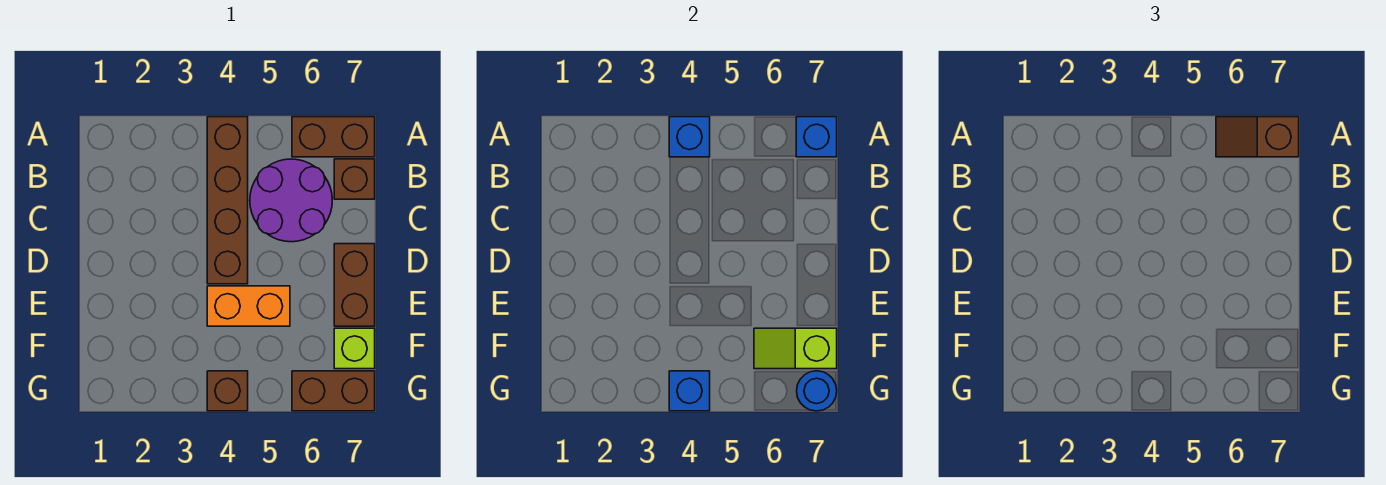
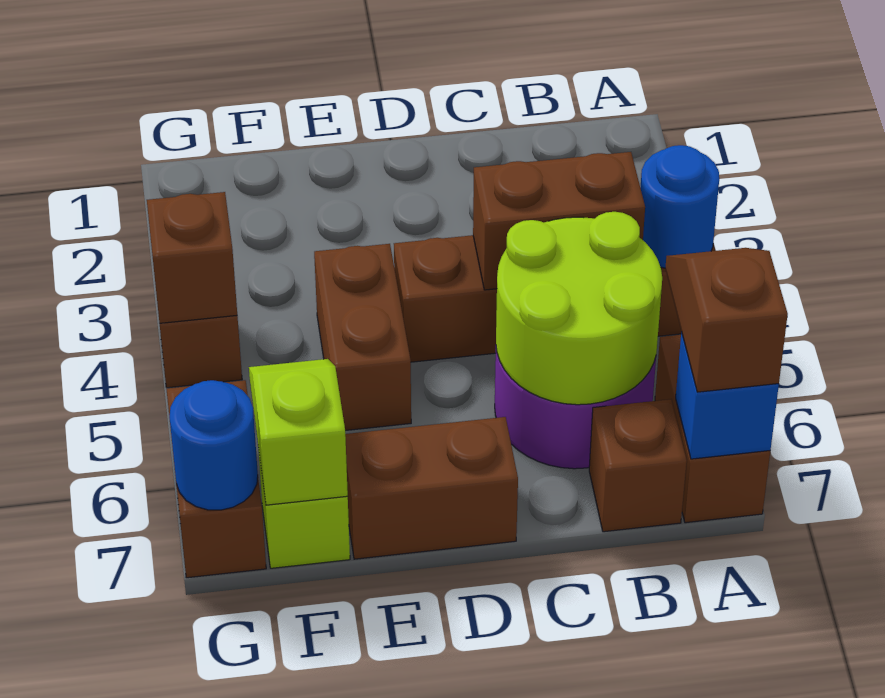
blue 1x1 brick [669,117,710,157] -> blue 1x1 round brick [640,145,719,268]
none -> brown 1x2 brick [473,152,645,290]
none -> lime 2x2 round brick [496,212,662,405]
orange 1x2 brick [207,286,290,326] -> brown 1x2 brick [314,244,411,431]
blue 1x1 brick [669,371,710,411] -> brown 1x1 brick [147,192,237,323]

